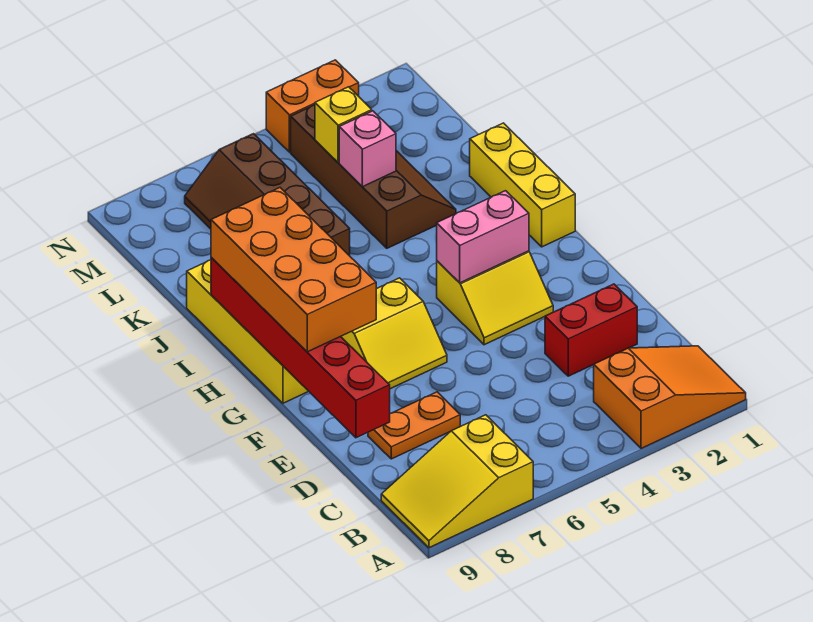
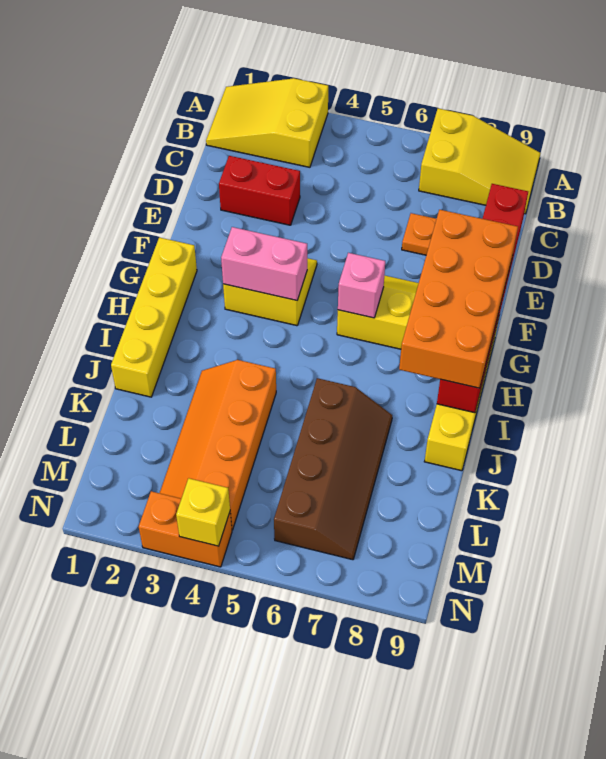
orange 2x3 slope [594,346,746,448] -> yellow 2x3 slope [206,78,328,167]
yellow 1x3 brick [470,123,575,247] -> yellow 1x4 brick [111,237,197,397]
brown 2x4 slope [291,105,456,248] -> orange 2x4 slope [160,360,276,530]
pink 1x1 brick [339,111,396,187] -> pink 1x1 brick moved to [338,253,385,318]
yellow 1x1 brick [315,87,372,163] -> yellow 1x1 brick moved to [176,478,230,546]

